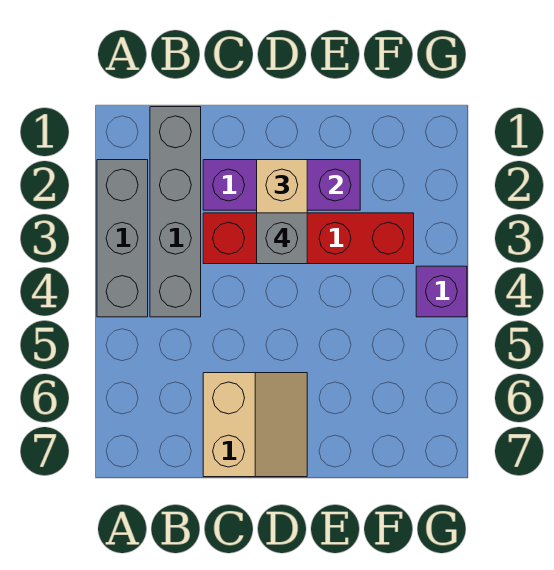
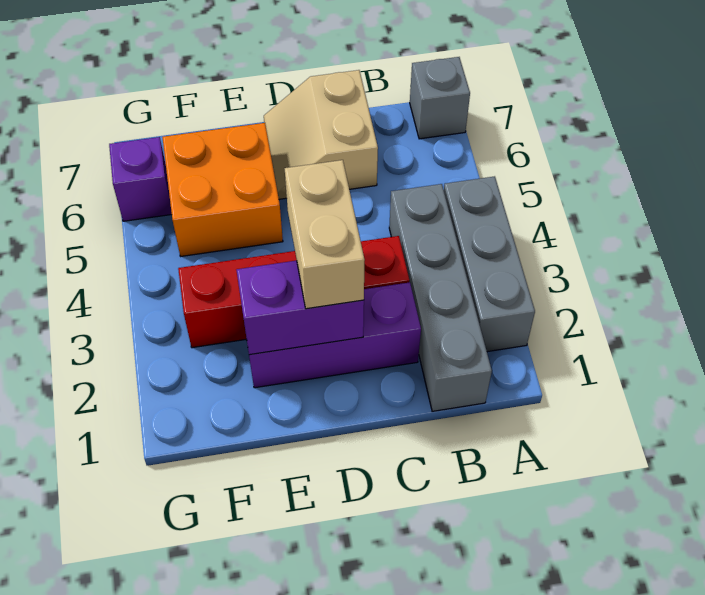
grey 1x1 brick [257,213,307,264] -> grey 1x1 brick moved to [410,57,470,139]
none -> orange 2x2 brick [162,123,283,256]
purple 1x1 brick [416,266,467,317] -> purple 1x1 brick moved to [109,137,172,221]

